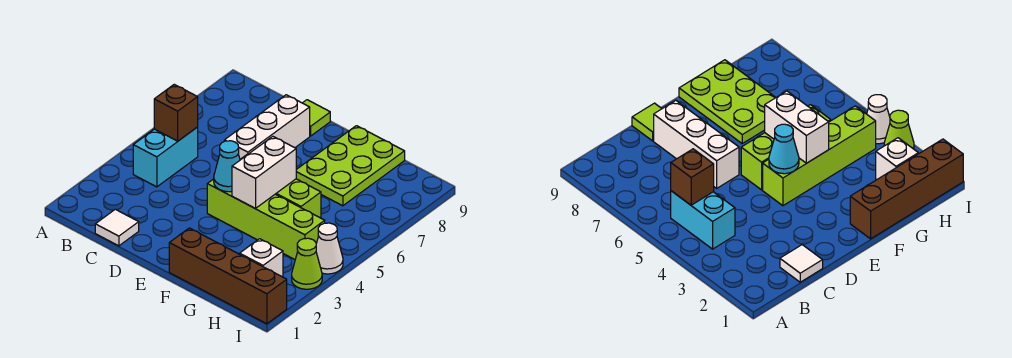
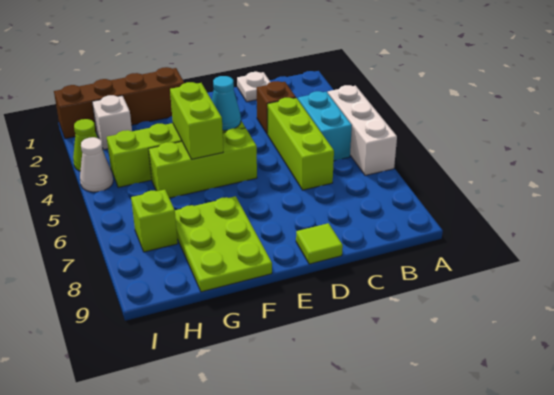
brown 1x1 brick [154,84,198,141] -> brown 1x1 brick moved to [257,81,296,134]
white 1x1 tile [95,209,139,246] -> white 1x1 plate [237,72,270,102]
none -> lime 1x3 brick [267,98,334,190]
white 1x3 brick [224,95,310,159] -> white 1x3 brick moved to [328,85,397,176]
white 1x2 brick [232,136,296,208] -> lime 1x2 brick [170,82,223,159]
none -> lime 1x1 brick [131,190,178,252]

